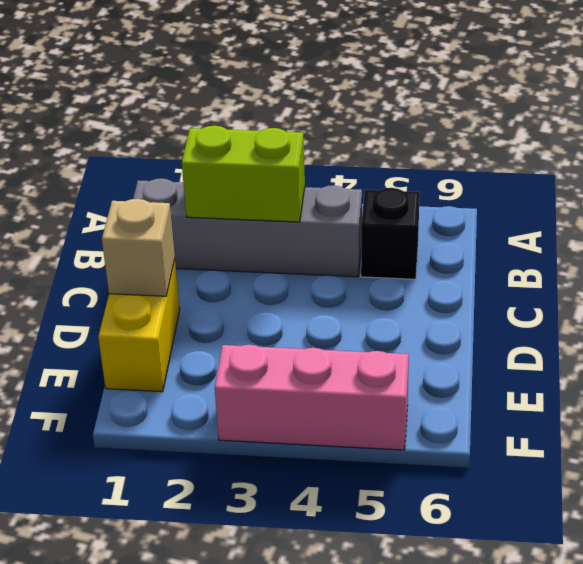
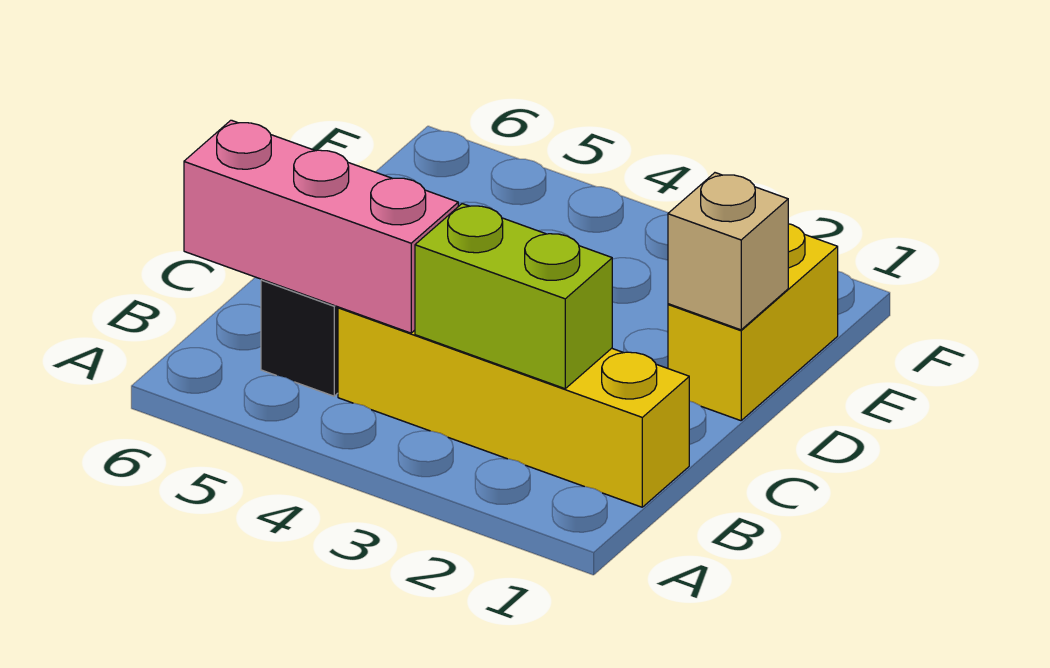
grey 1x4 brick [133,178,362,277] -> yellow 1x4 brick [338,307,689,507]
pink 1x3 brick [215,345,409,450] -> pink 1x3 brick moved to [184,120,458,333]

